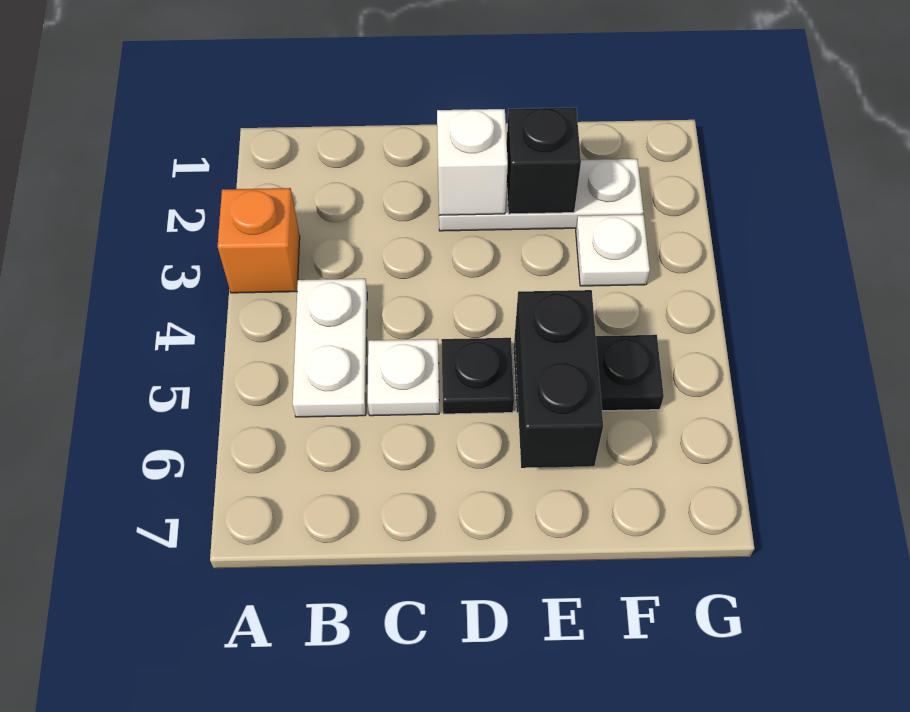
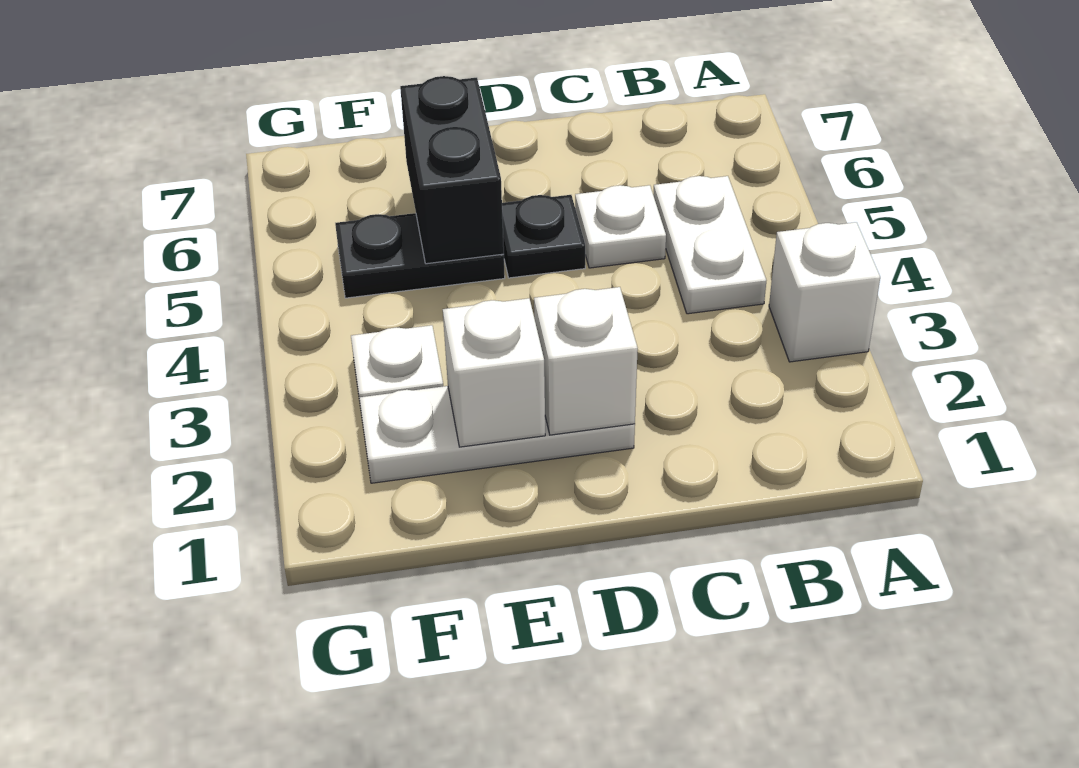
orange 1x1 brick [218,188,300,293] -> white 1x1 brick [769,222,880,362]
black 1x1 brick [507,108,581,214] -> white 1x1 brick [443,298,545,447]

